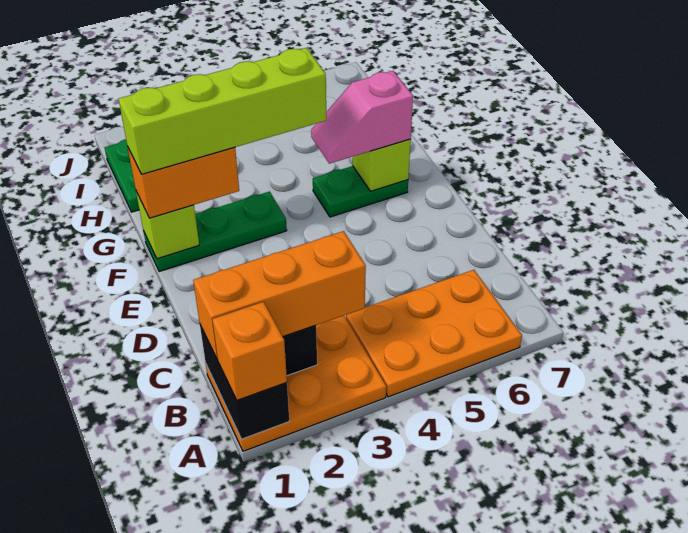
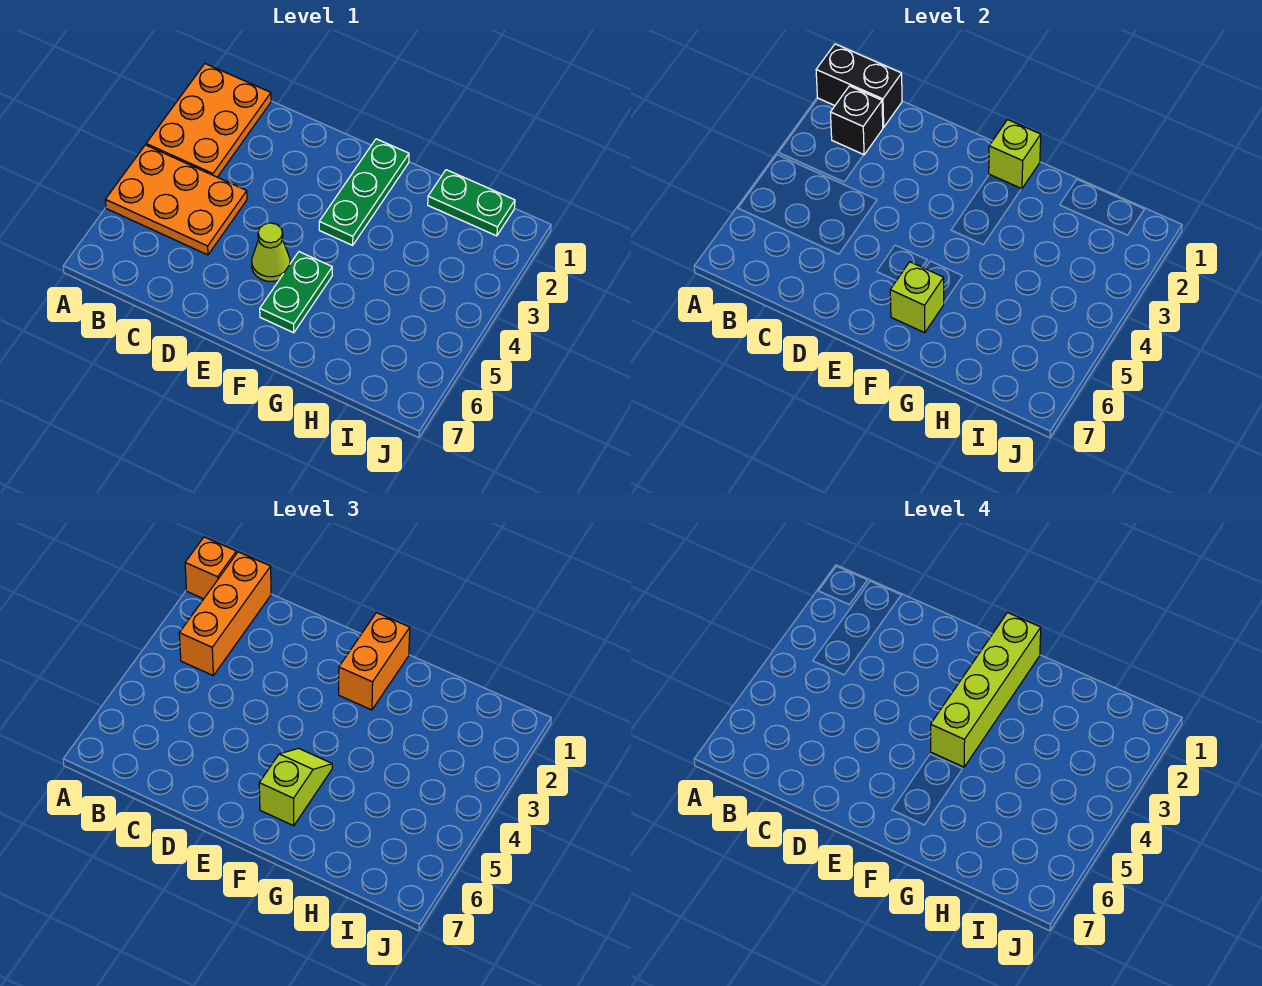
orange 2x3 plate [346,270,522,397] -> orange 2x3 plate turned to [105,145,247,255]
none -> lime 1x1 cone [252,223,290,281]
pink 1x2 slope [311,71,413,164] -> lime 1x2 slope [259,748,332,826]

